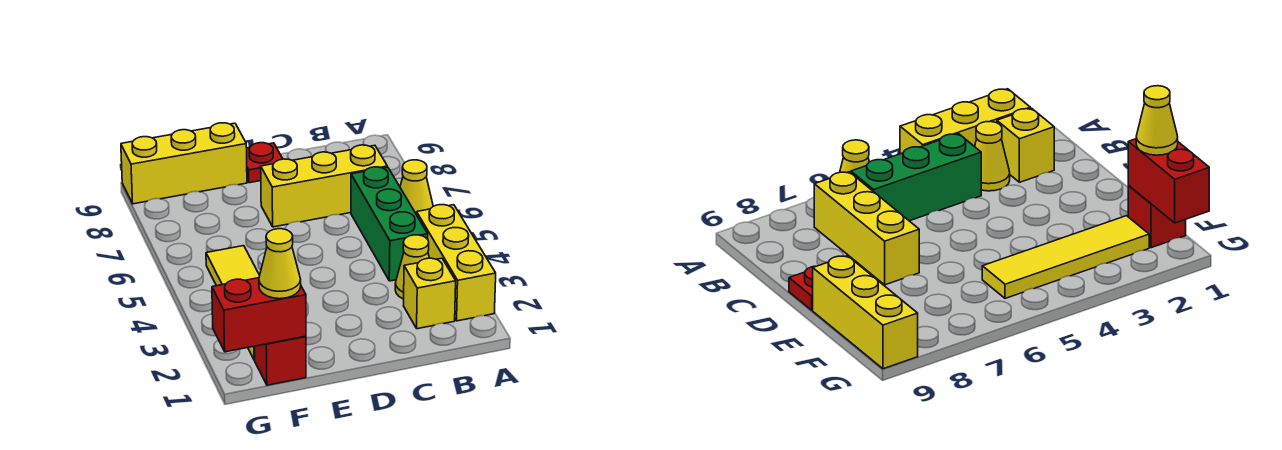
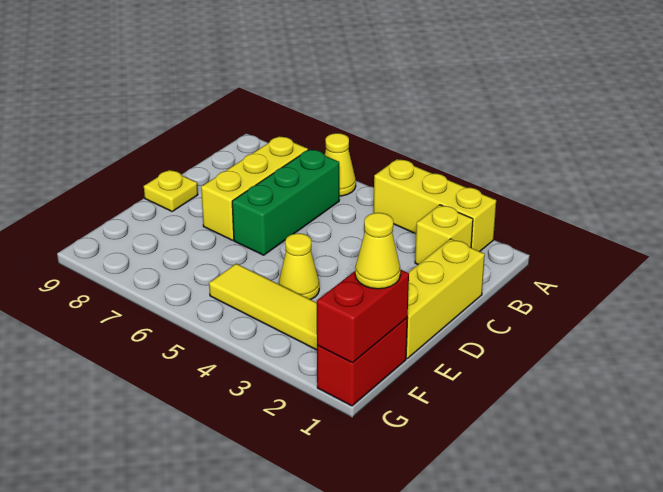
yellow 1x1 cone [395,235,429,299] -> yellow 1x1 cone moved to [279,233,319,300]
green 1x3 brick [351,167,428,281] -> green 1x3 brick turned to [232,149,339,255]
red 1x1 plate [247,143,283,183] -> yellow 1x1 plate [144,170,198,211]
yellow 1x3 brick [121,123,247,204] -> yellow 1x3 brick moved to [406,239,485,358]
red 1x1 brick [255,336,306,385] -> red 1x2 brick [317,318,408,406]

